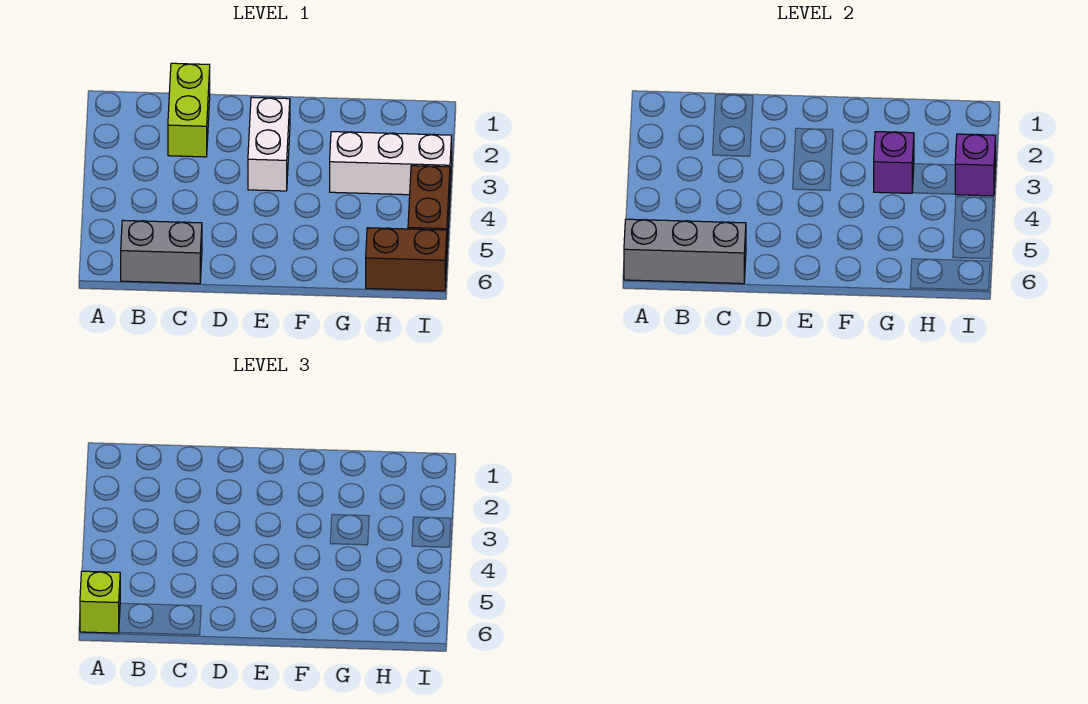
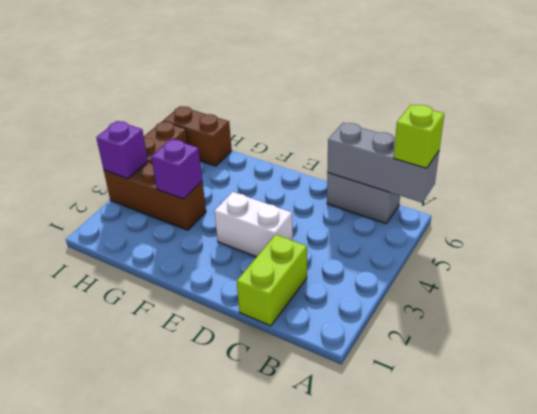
white 1x2 brick [248,97,290,191] -> white 1x2 brick turned to [214,192,293,257]
white 1x3 brick [330,132,452,195] -> brown 1x3 brick [104,162,206,230]

